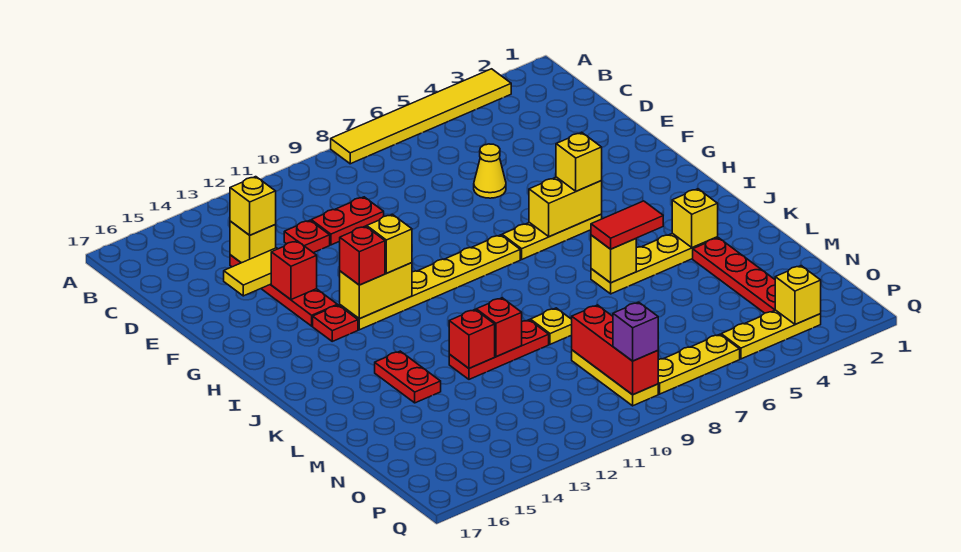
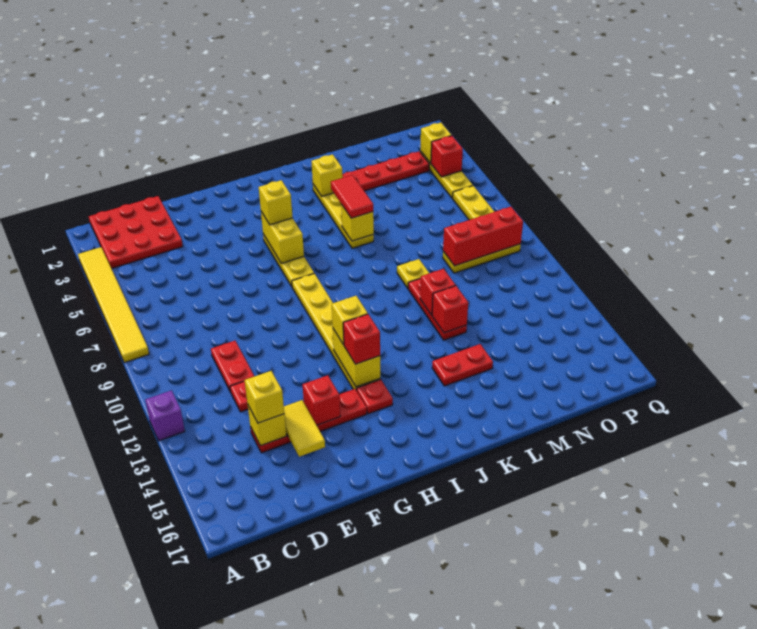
none -> red 3x3 plate [89,196,183,269]
yellow 1x1 cone [474,144,506,198] -> none
none -> red 1x1 brick [431,136,463,177]
purple 1x1 brick [613,302,658,361] -> purple 1x1 brick moved to [145,390,185,441]

